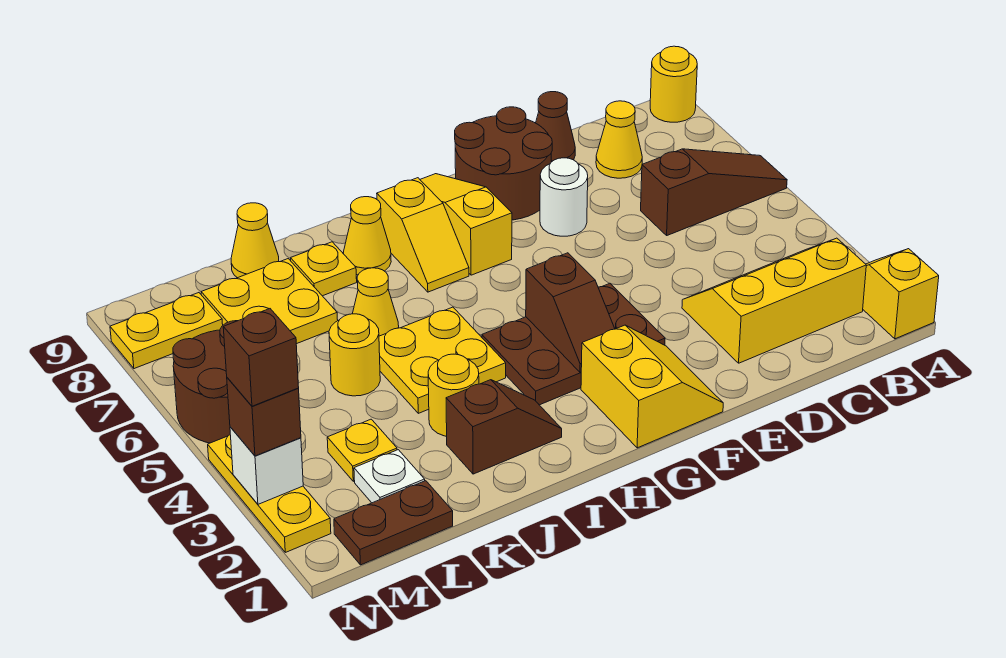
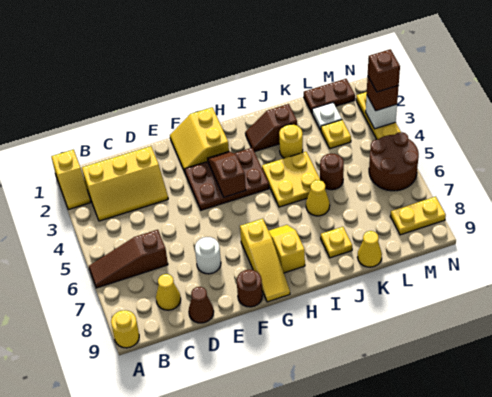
brown 2x2 round brick [455,107,552,220] -> brown 1x1 round brick [237,270,262,307]
yellow 1x1 cone [343,197,391,275] -> none
yellow 1x1 round brick [329,314,380,396] -> brown 1x1 round brick [320,153,344,190]
yellow 2x2 plate [201,259,338,344] -> none

